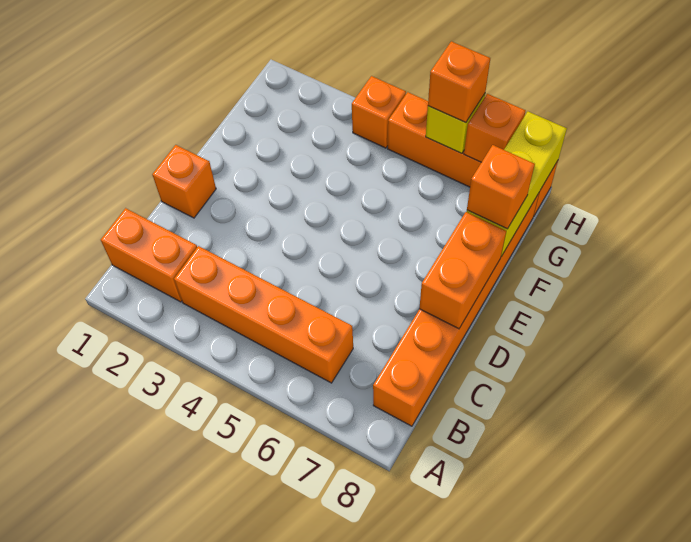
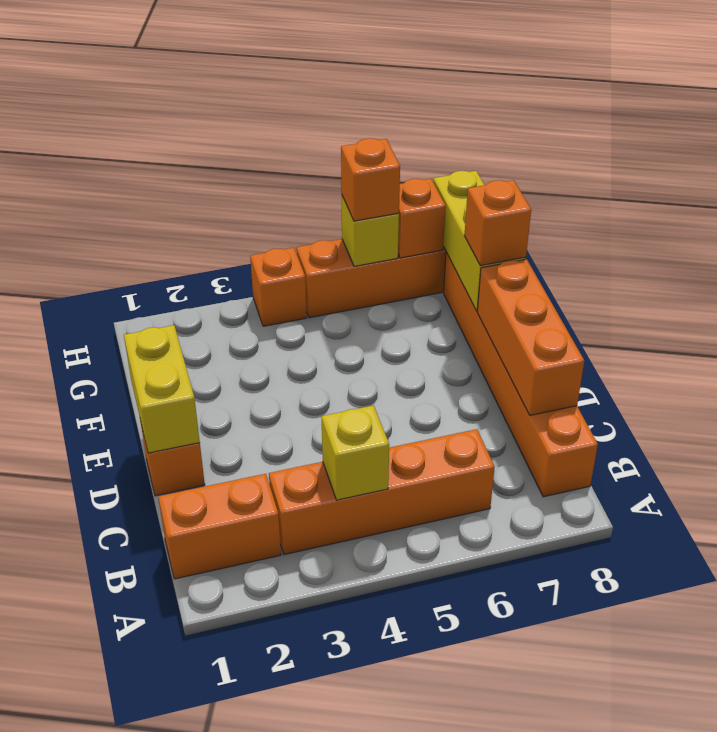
none -> yellow 1x1 brick [321,405,389,500]
none -> yellow 1x2 brick [124,325,200,453]
orange 1x2 brick [419,212,506,329] -> orange 1x3 brick [477,259,584,415]

